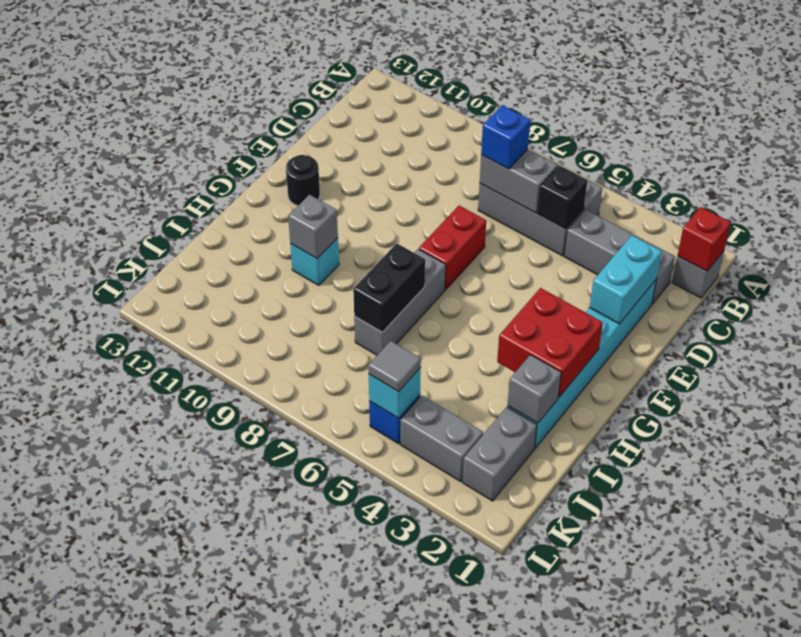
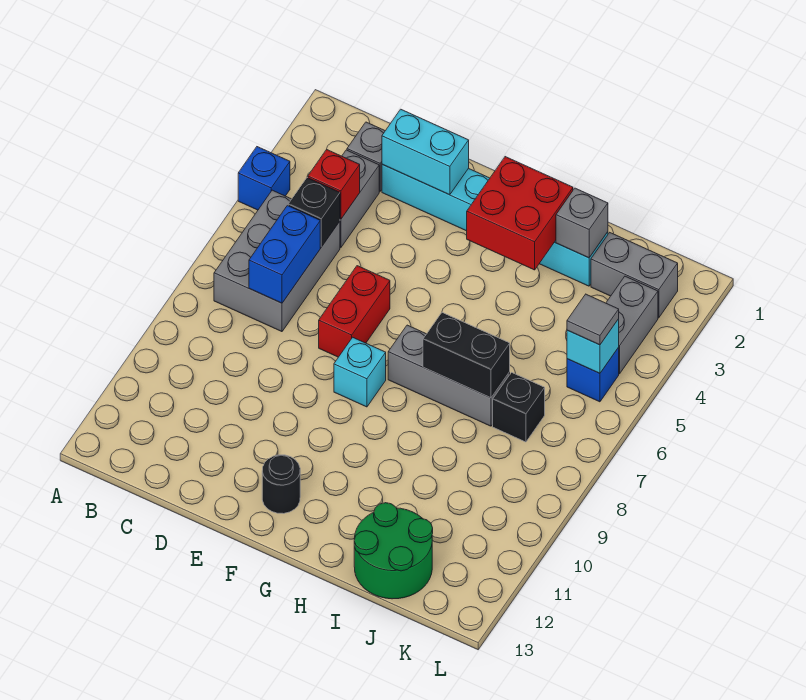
grey 1x1 brick [672,251,724,298] -> none
red 1x1 brick [678,207,731,271] -> red 1x1 brick moved to [308,150,360,219]
grey 1x2 brick [480,149,557,213] -> blue 1x2 brick [249,206,320,303]
blue 1x1 brick [481,105,530,169] -> blue 1x1 brick moved to [238,147,290,210]
red 1x2 brick [419,206,486,290] -> red 1x2 brick turned to [319,266,390,357]
cyan 1x1 brick [290,238,339,285] -> cyan 1x1 brick moved to [334,337,386,407]
grey 1x1 brick [288,195,338,258] -> none
none -> green 2x2 round brick [354,503,433,599]
none -> black 1x1 brick [493,372,545,442]

